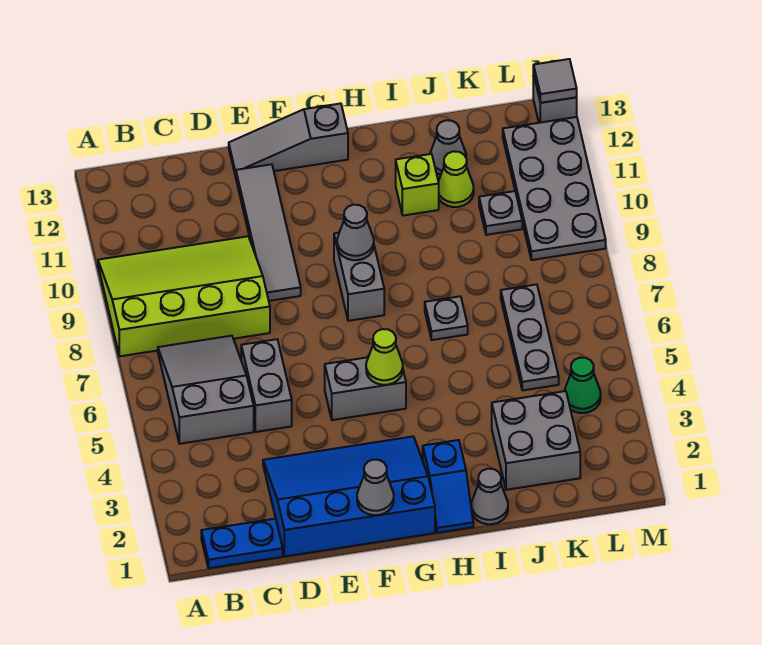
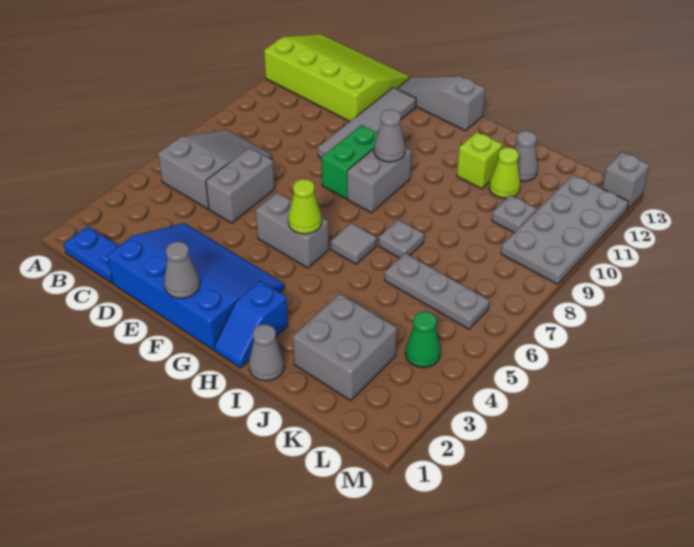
lime 3x4 slope [98,236,270,356] -> lime 3x4 slope moved to [264,34,410,121]
none -> green 1x2 brick [322,125,378,199]
grey 1x3 plate [501,284,559,390] -> grey 1x3 plate turned to [385,253,490,329]
grey 1x1 tile [533,59,577,103] -> grey 1x1 tile moved to [331,223,377,264]

